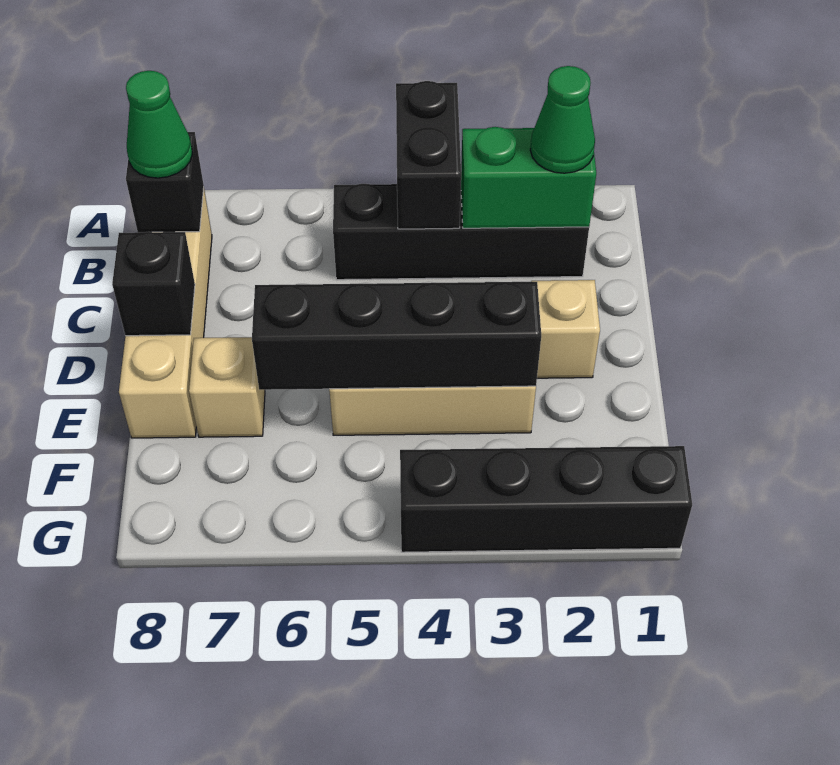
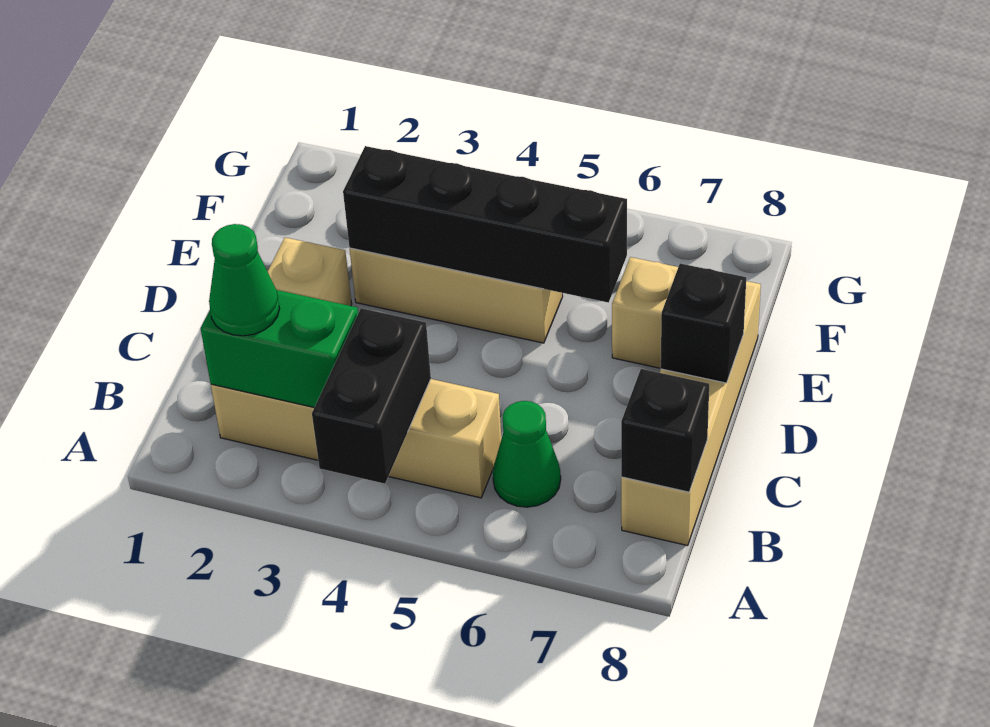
black 1x4 brick [333,183,589,280] -> tan 1x4 brick [211,379,501,498]
green 1x1 cone [126,71,192,178] -> green 1x1 cone moved to [493,401,561,507]
black 1x4 brick [400,446,692,552] -> none

